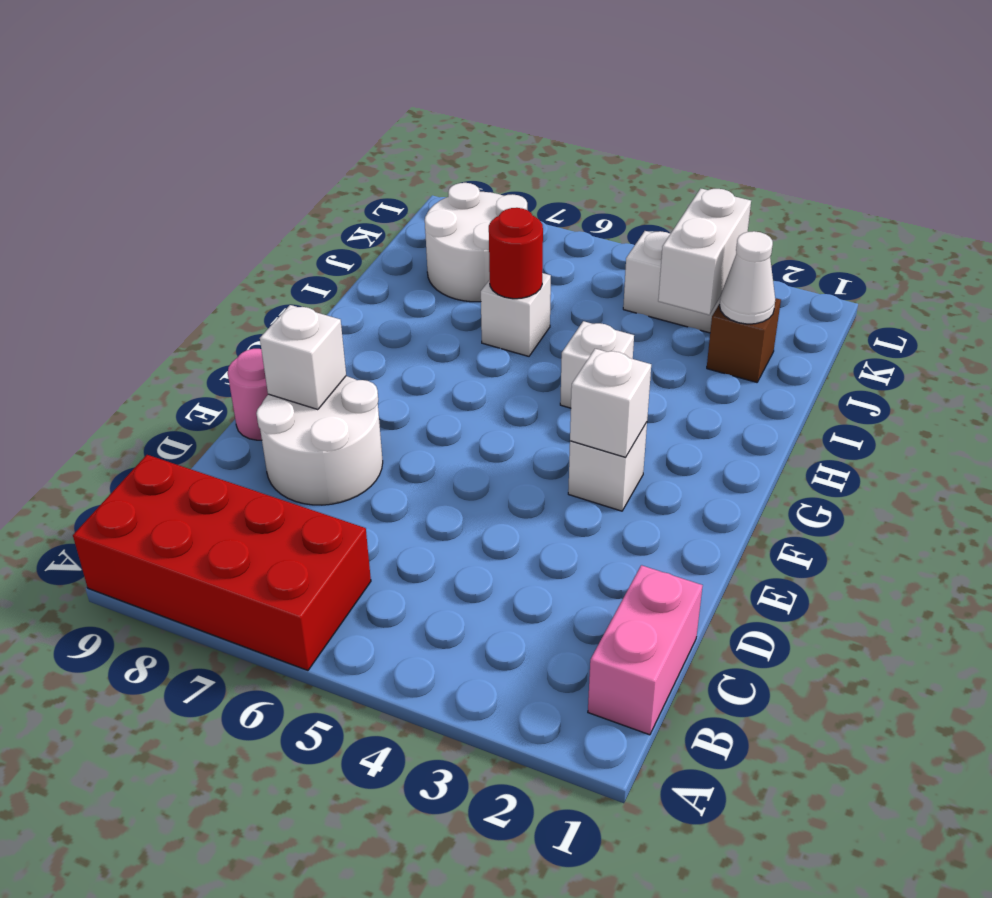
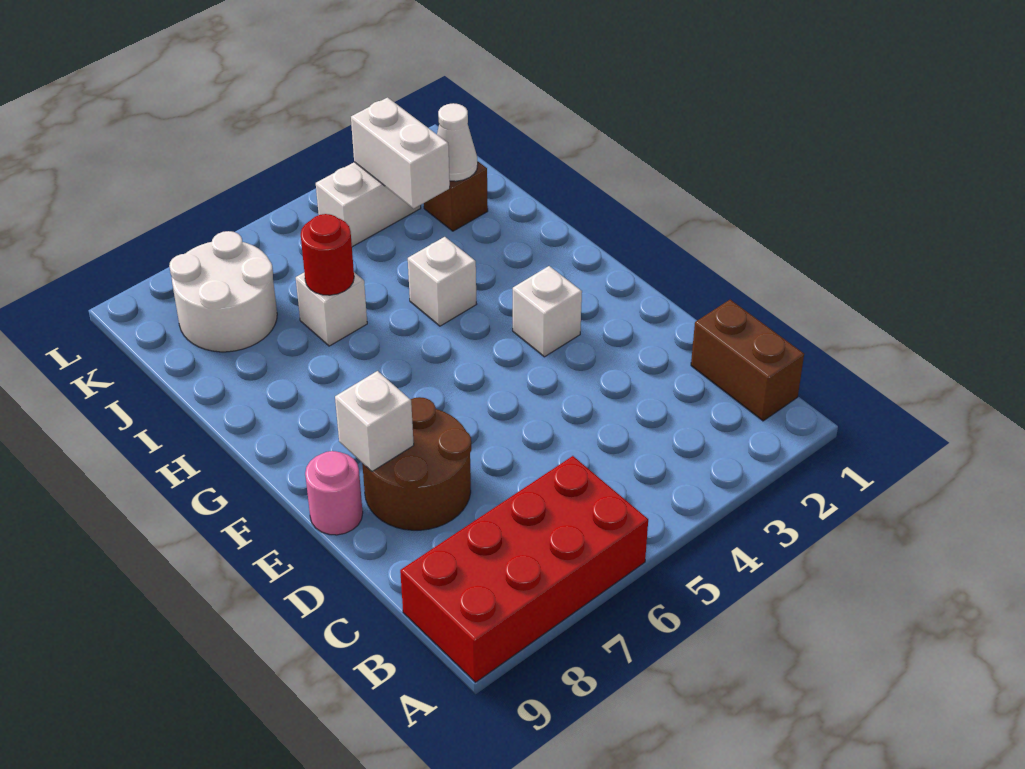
pink 1x2 brick [588,565,703,735] -> brown 1x2 brick [691,300,804,421]
white 2x2 round brick [256,376,383,505] -> brown 2x2 round brick [362,397,471,530]
white 1x1 brick [570,349,651,457] -> none

